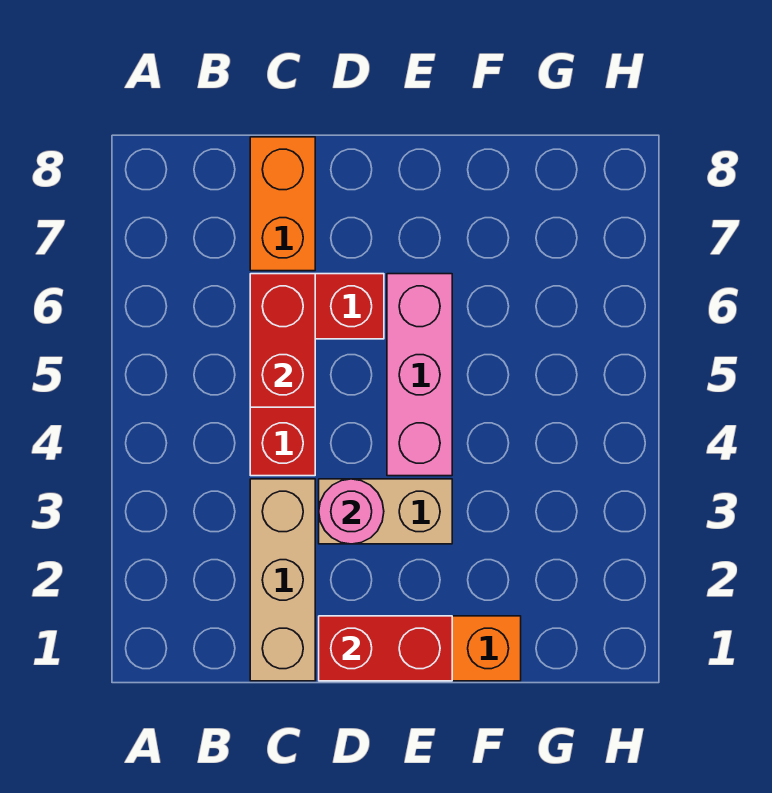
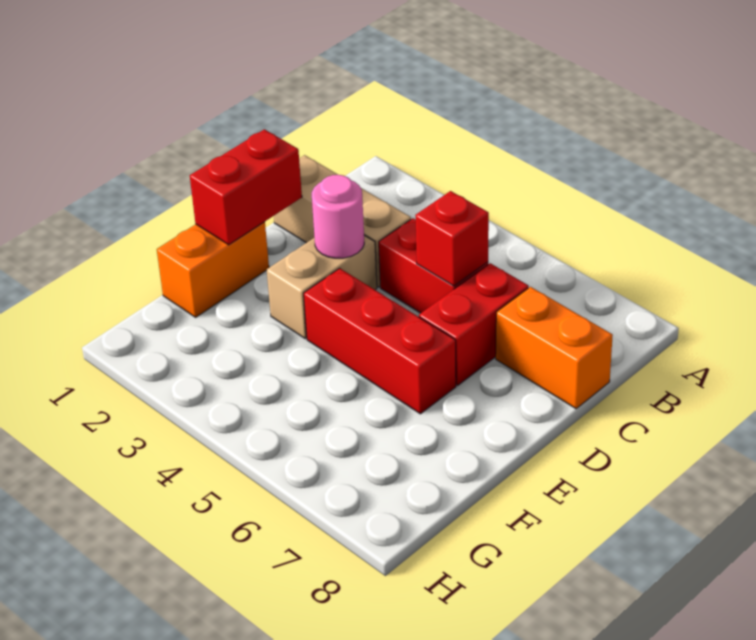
red 1x2 brick [250,274,315,407] -> red 1x1 brick [415,191,489,286]
pink 1x3 brick [387,274,452,476] -> red 1x3 brick [304,268,456,414]

